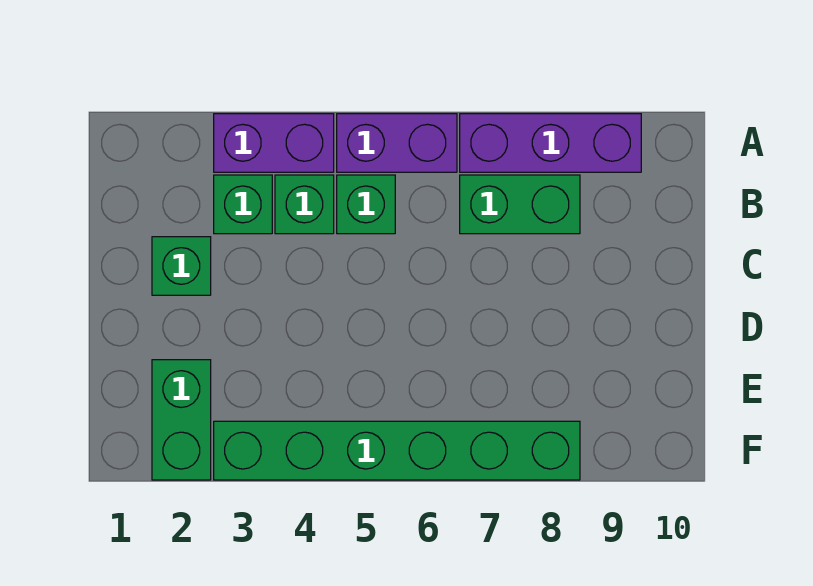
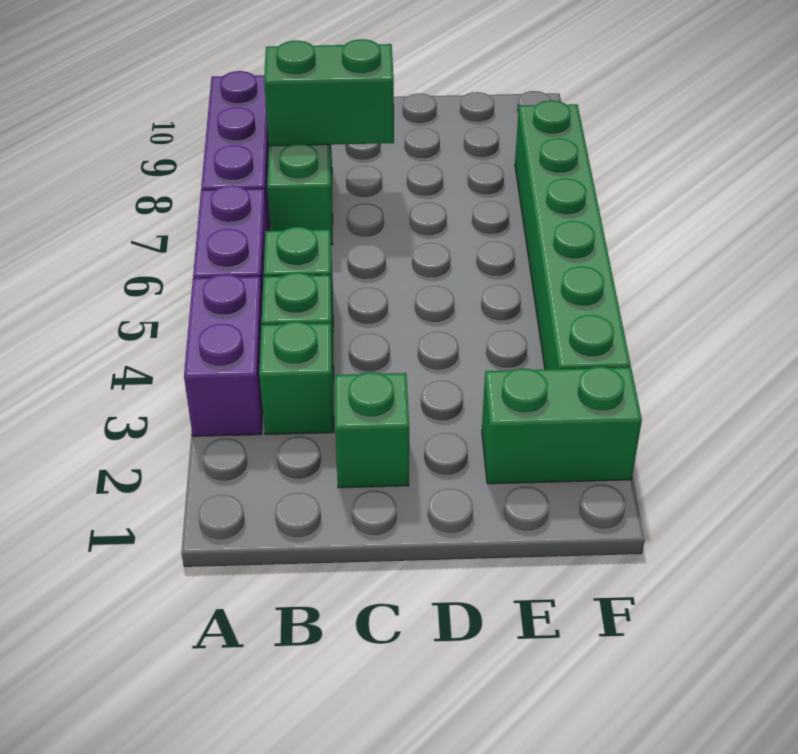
none -> green 1x2 brick [264,39,394,146]

